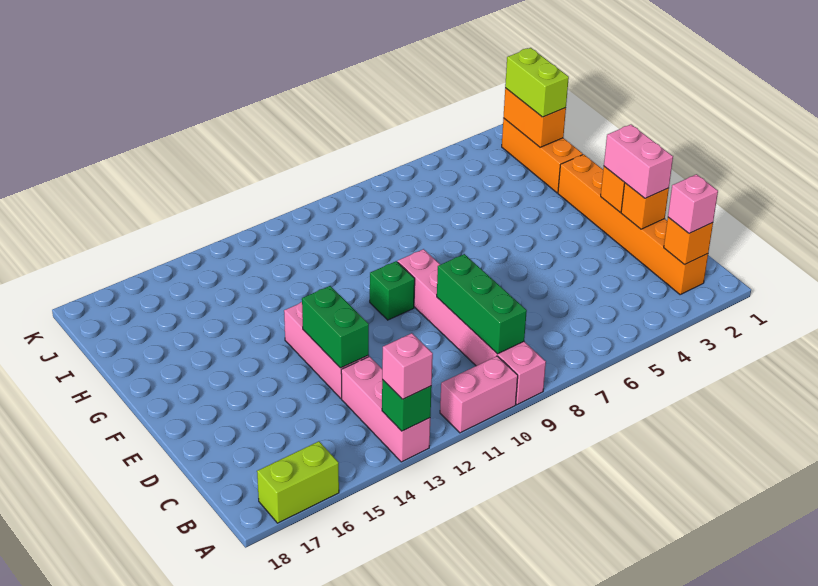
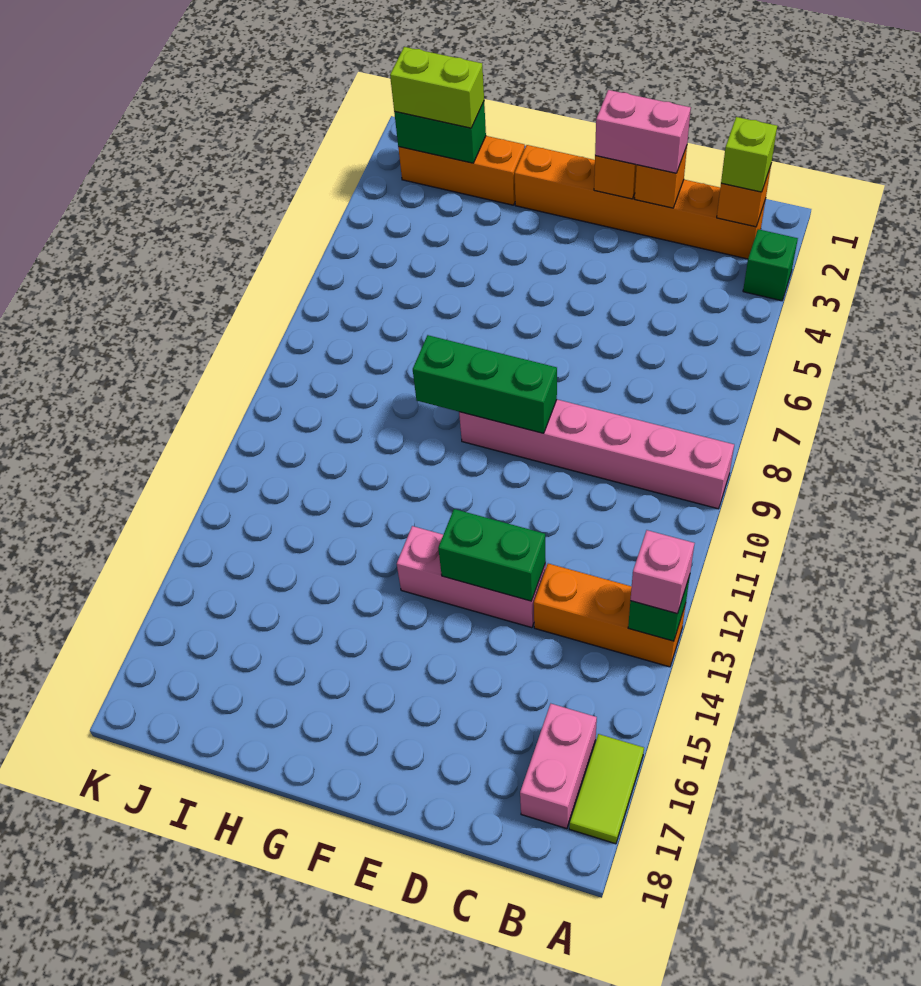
pink 1x2 brick [440,356,518,433] -> pink 1x2 brick moved to [520,704,597,829]
pink 1x3 brick [341,357,430,462] -> orange 1x3 brick [534,564,686,667]
lime 1x2 brick [257,441,339,523] -> lime 1x2 tile [569,734,644,844]
pink 1x1 brick [668,174,718,234] -> lime 1x1 brick [721,117,777,192]
green 1x3 brick [437,254,527,354] -> green 1x3 brick moved to [413,335,557,433]
green 1x1 brick [370,261,415,320] -> green 1x1 brick moved to [743,229,798,301]
orange 1x2 brick [503,88,566,147] -> green 1x2 brick [394,102,486,163]

